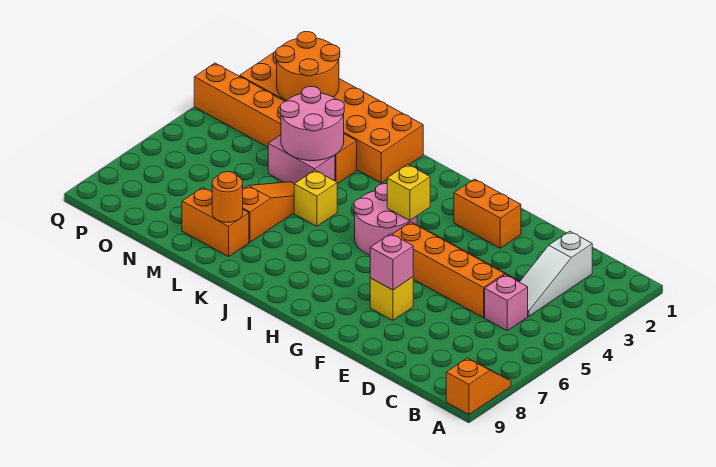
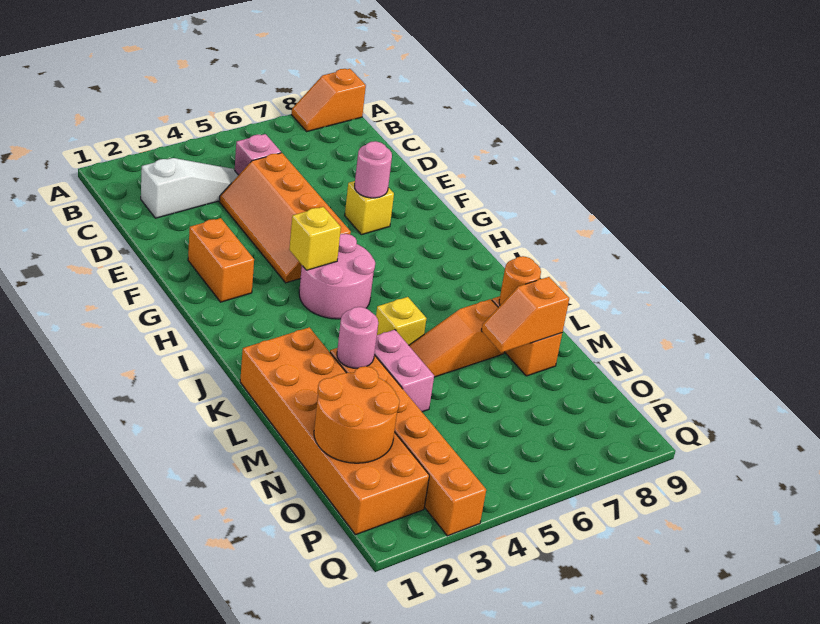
pink 1x1 brick [370,234,413,290] -> pink 1x1 round brick [355,141,392,198]
pink 2x2 round brick [280,87,344,161] -> pink 1x1 round brick [337,307,378,368]
none -> orange 1x2 slope [481,277,569,353]

